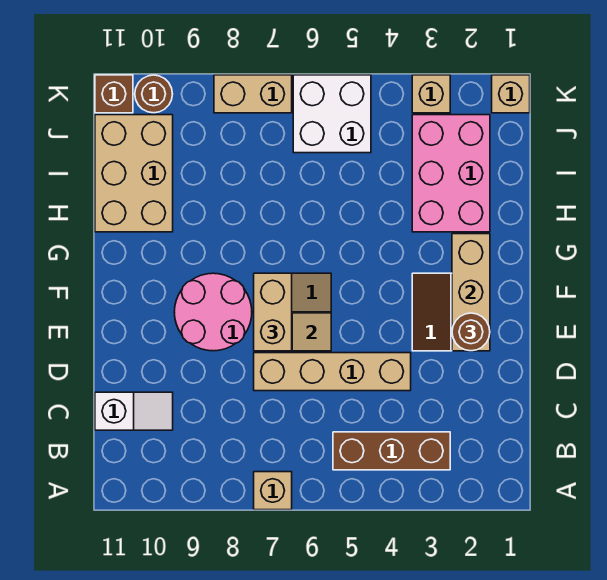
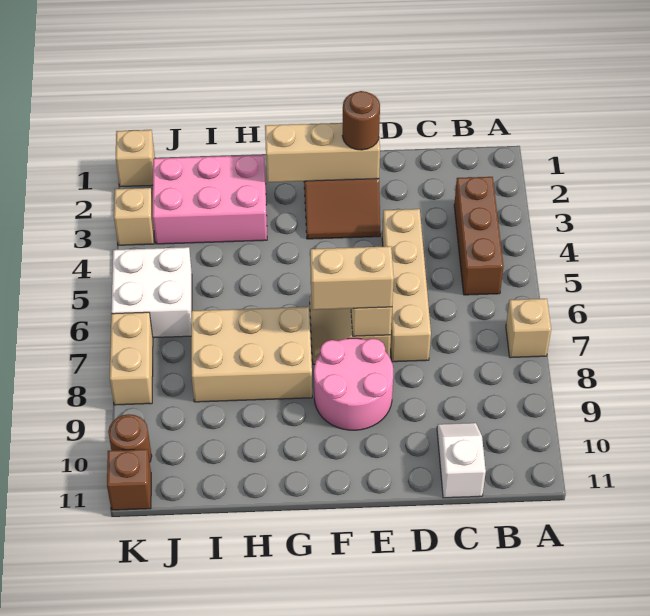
tan 2x3 brick [95,115,173,232] -> tan 2x3 brick moved to [191,307,312,402]

